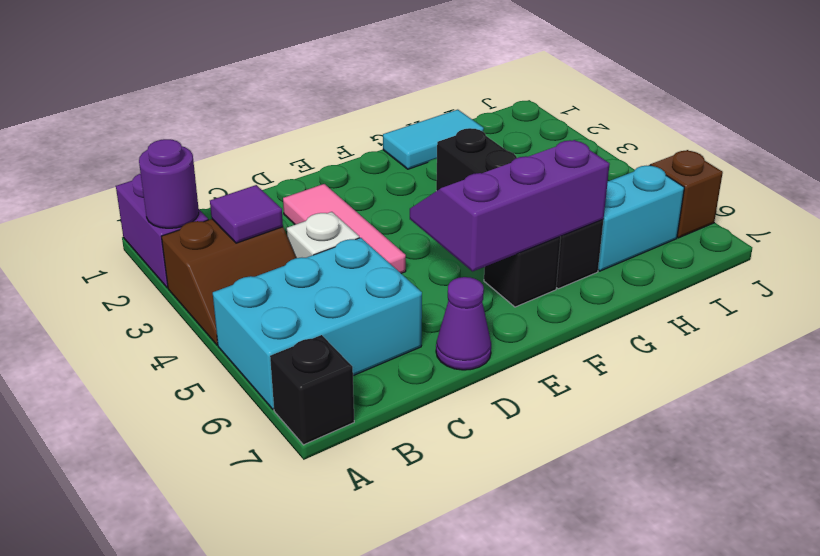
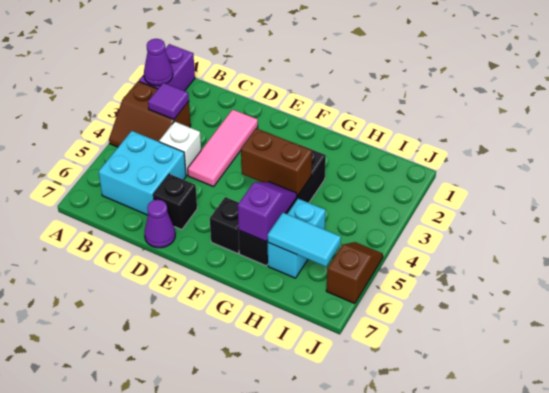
purple 1x1 round brick [139,139,199,228] -> purple 1x1 cone [144,39,173,86]
cyan 2x3 brick [213,238,422,409] -> cyan 2x2 brick [99,131,186,215]
black 1x1 brick [270,335,354,445] -> black 1x1 brick moved to [153,174,197,230]
purple 2x3 slope [410,140,610,272] -> purple 1x2 slope [238,182,297,242]
none -> brown 1x2 brick [241,128,312,196]
cyan 1x2 tile [383,110,484,169] -> cyan 1x2 tile moved to [268,213,341,267]
cyan 1x2 brick [598,165,684,271] -> cyan 1x2 brick turned to [268,199,326,278]

